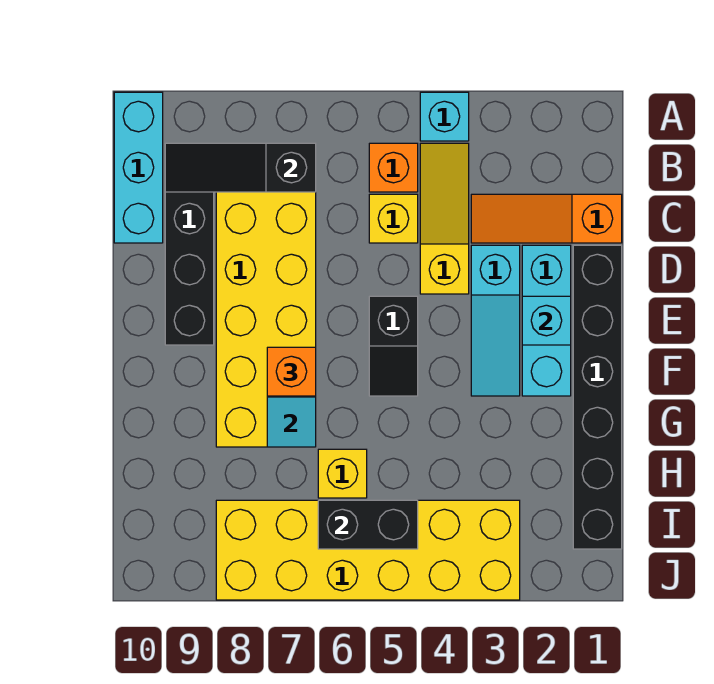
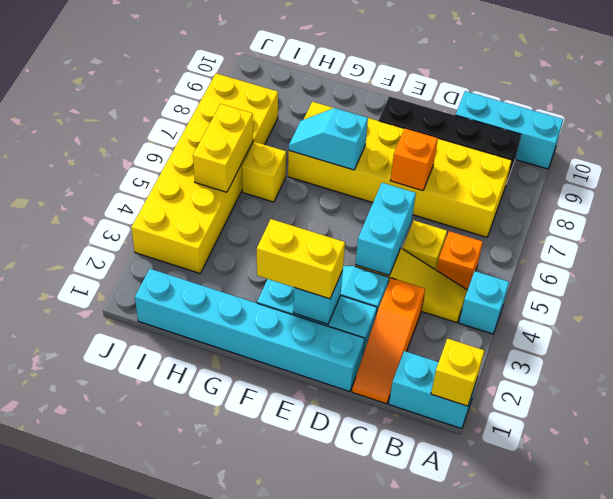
none -> cyan 1x2 brick [389,351,477,429]
none -> yellow 1x1 brick [431,339,484,406]
black 1x3 slope [165,143,316,192] -> none
orange 1x3 slope [471,194,622,243] -> orange 1x3 slope turned to [352,278,425,404]
black 1x6 brick [573,245,622,549] -> cyan 1x6 brick [135,269,365,392]
none -> cyan 1x2 brick [355,183,416,275]
none -> yellow 1x2 brick [257,219,345,299]
black 1x2 slope [369,296,418,396] -> none
orange 1x1 brick [267,347,316,396] -> orange 1x1 brick moved to [390,128,438,191]
black 1x2 brick [318,500,418,549] -> yellow 1x2 brick [193,104,253,192]

